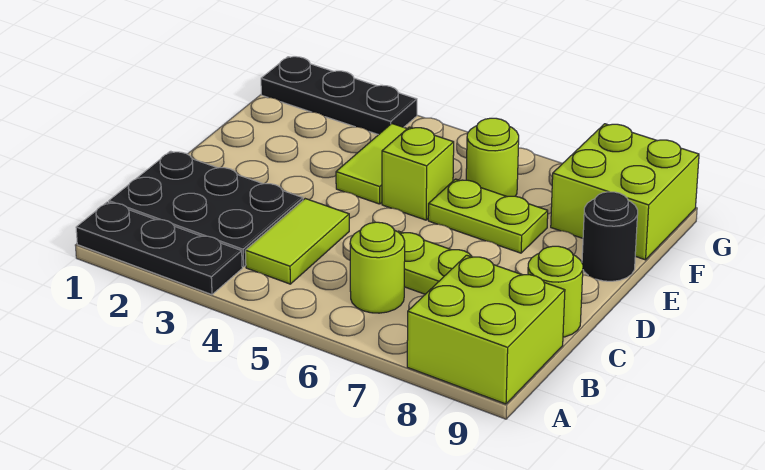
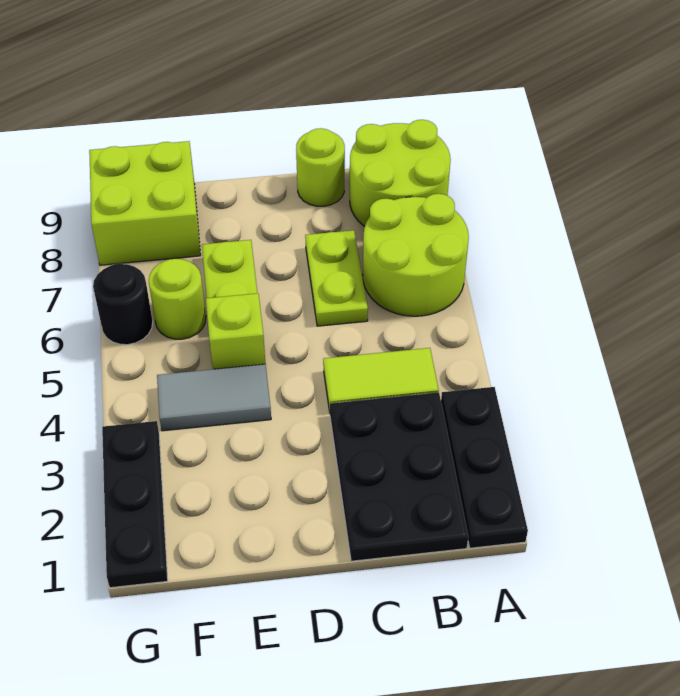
lime 2x2 brick [407,255,565,404] -> lime 2x2 round brick [350,120,451,226]
lime 1x1 round brick [350,222,405,313] -> lime 2x2 round brick [363,194,469,316]
lime 1x2 tile [336,124,407,204] -> grey 1x2 tile [157,364,271,431]
black 1x1 round brick [582,192,638,281] -> black 1x1 round brick moved to [93,264,153,345]

